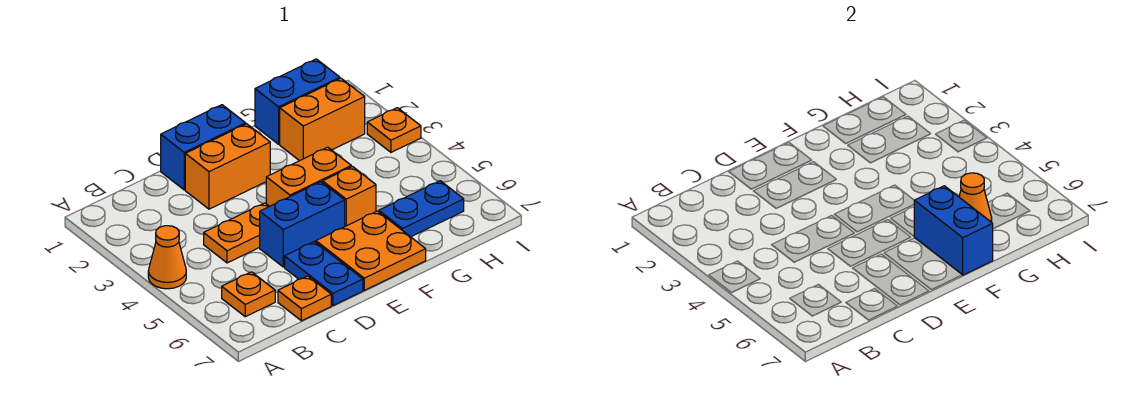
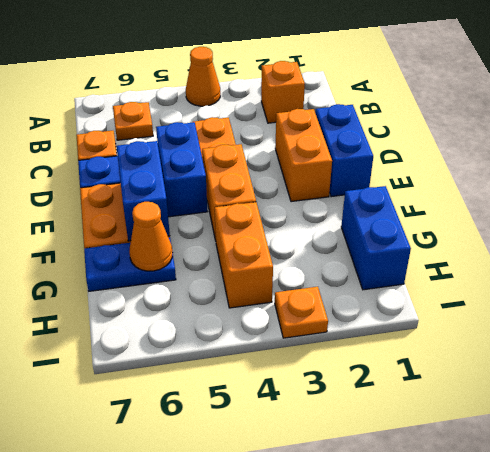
orange 1x1 brick [323,167,376,226] -> orange 1x1 brick moved to [261,61,305,123]
blue 1x2 brick [914,186,993,275] -> blue 1x2 brick turned to [117,141,170,241]
orange 1x2 brick [280,78,365,161] -> orange 1x2 brick moved to [215,202,273,308]
blue 1x2 plate [379,181,464,237] -> blue 1x2 plate turned to [84,238,176,291]

